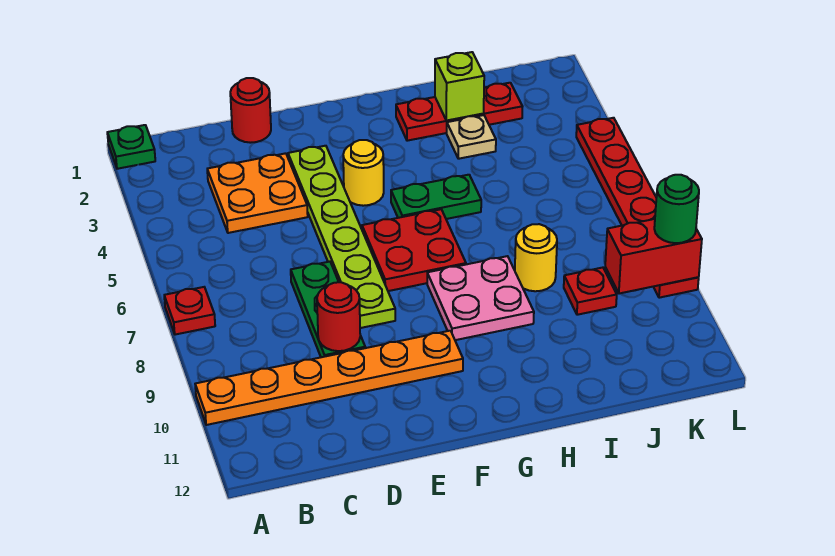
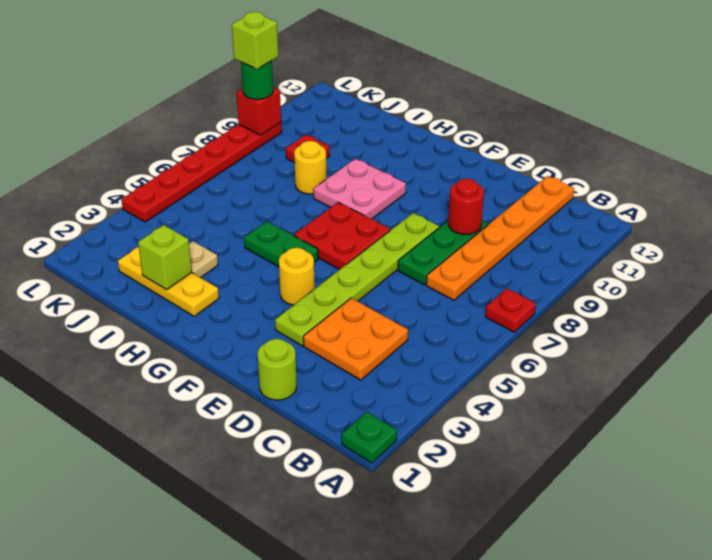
orange 1x6 plate [195,331,463,425] -> orange 1x6 plate turned to [426,176,574,300]
red 1x1 round brick [230,78,271,143] -> lime 1x1 round brick [258,339,297,400]
red 1x3 plate [396,83,523,141] -> yellow 1x3 plate [118,247,219,316]
red 1x2 brick [605,219,702,294] -> red 1x1 brick [236,87,281,135]
none -> lime 1x1 brick [232,12,278,69]

